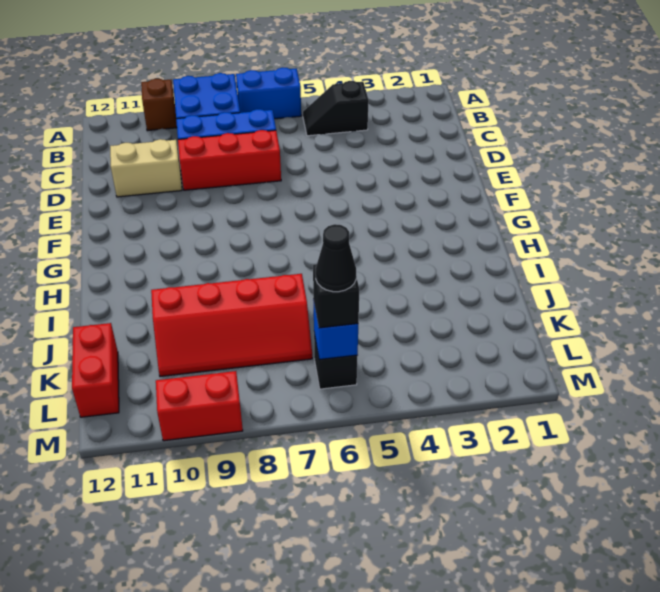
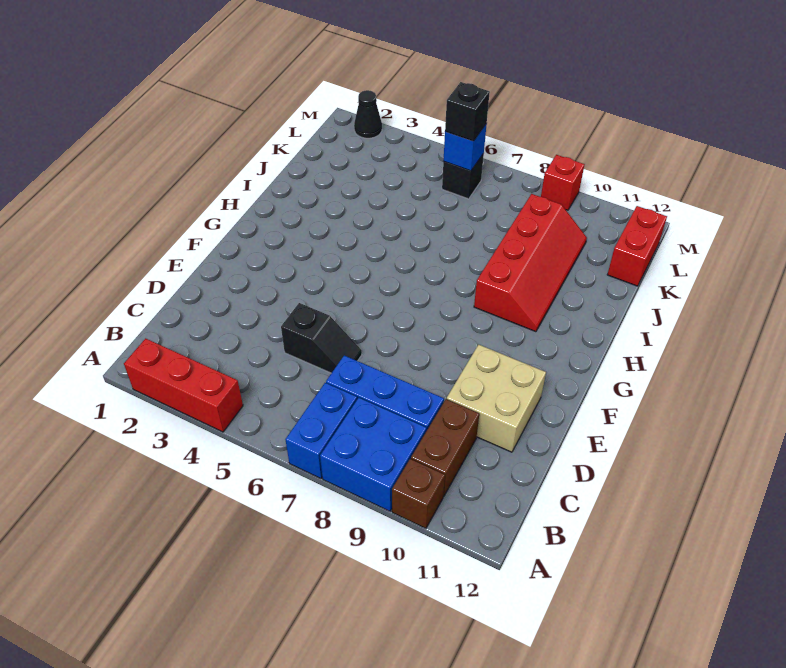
blue 1x2 brick [236,67,301,119] -> blue 1x2 brick turned to [285,383,357,478]
black 1x2 slope [303,81,369,136] -> black 1x2 slope moved to [281,303,362,373]
none -> brown 1x2 brick [411,399,479,497]
red 1x3 brick [178,130,281,190] -> red 1x3 brick moved to [124,338,243,432]
tan 1x2 brick [110,139,182,197] -> tan 2x2 brick [446,345,546,452]
red 2x4 slope [151,274,312,376] -> red 2x4 slope turned to [474,194,587,332]
black 1x1 cone [316,224,356,292] -> black 1x1 cone moved to [354,90,382,138]
red 1x2 brick [156,371,243,441] -> red 1x1 brick [541,155,585,210]

